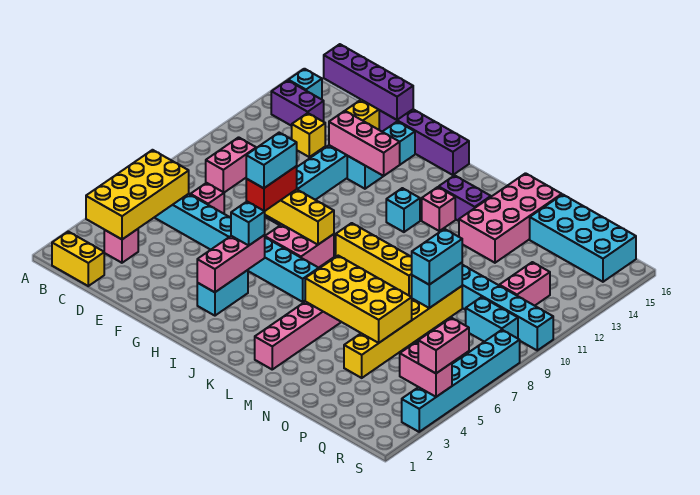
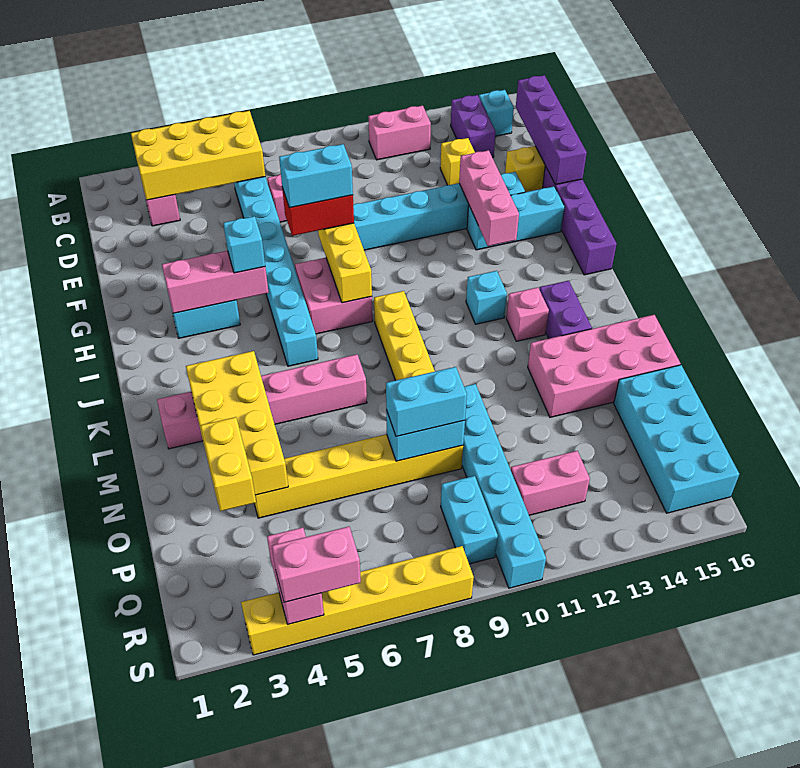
yellow 1x2 brick [52,232,104,286] -> yellow 1x2 brick moved to [200,417,256,511]
pink 1x2 brick [206,137,256,192] -> pink 1x2 brick moved to [368,105,431,160]
yellow 2x4 brick [305,256,412,343] -> yellow 2x4 brick moved to [186,351,288,502]
cyan 1x6 brick [402,330,520,432] -> yellow 1x6 brick [241,546,474,655]

